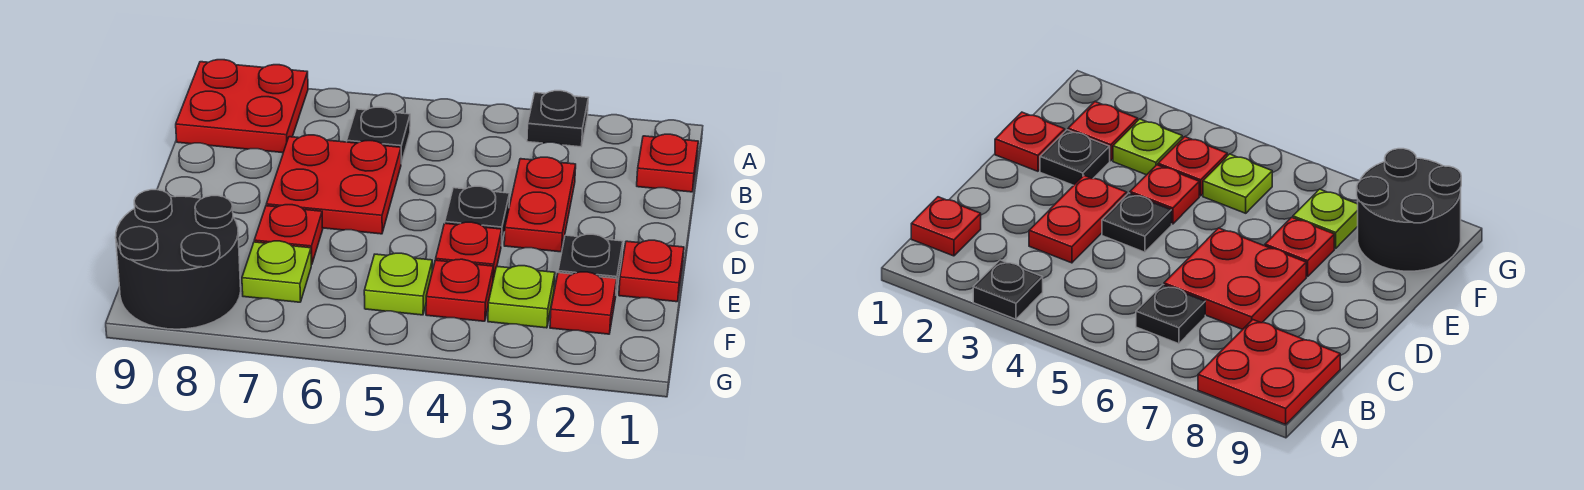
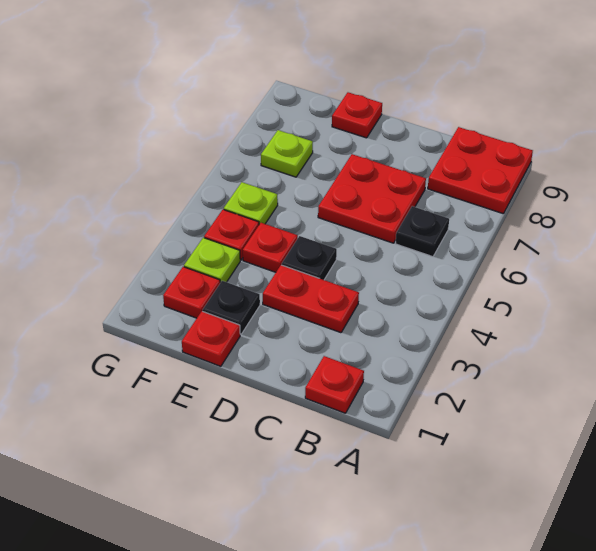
black 1x1 plate [527,91,588,147] -> none
red 1x1 plate [254,205,323,265] -> red 1x1 plate moved to [332,92,382,138]
black 2x2 round brick [116,190,241,329] -> none

